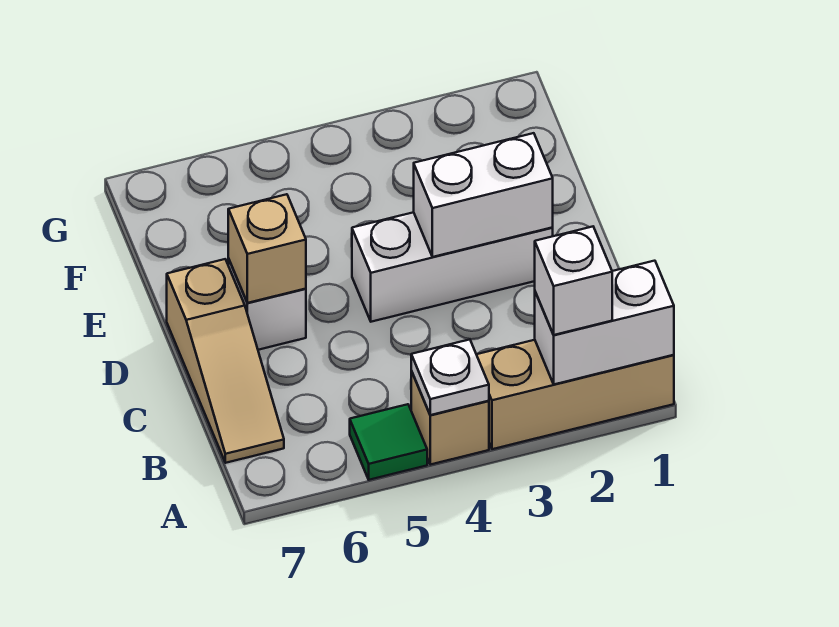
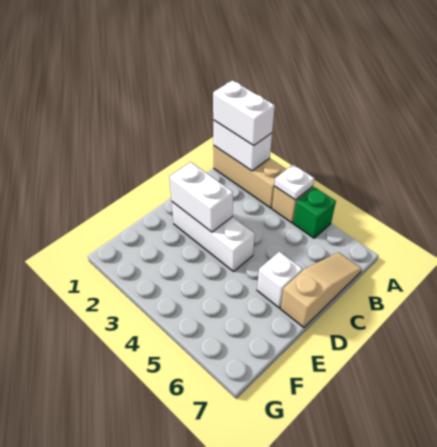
white 1x1 brick [535,227,612,335] -> white 1x2 brick [213,80,275,146]
green 1x1 tile [350,404,427,480] -> green 1x1 brick [293,187,336,238]
tan 1x1 brick [228,194,306,303] -> none

